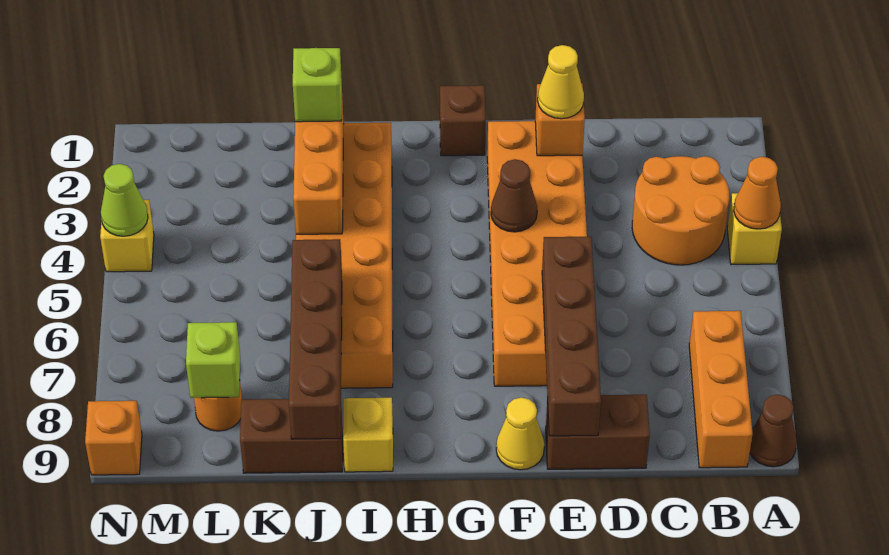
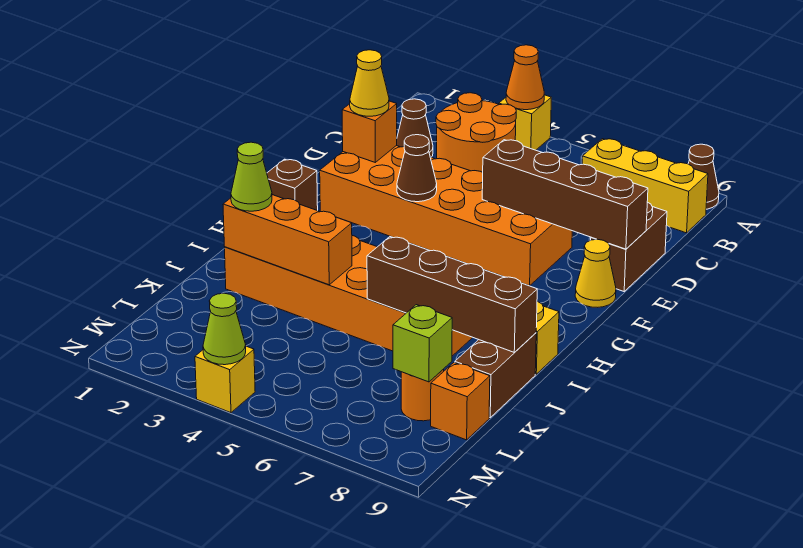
orange 1x3 brick [689,311,753,468] -> yellow 1x3 brick [582,139,708,233]
none -> brown 1x1 cone [396,99,433,157]
lime 1x1 brick [293,48,342,122] -> lime 1x1 cone [231,142,272,211]
orange 1x1 brick [85,401,142,475] -> orange 1x1 brick moved to [431,363,490,440]

